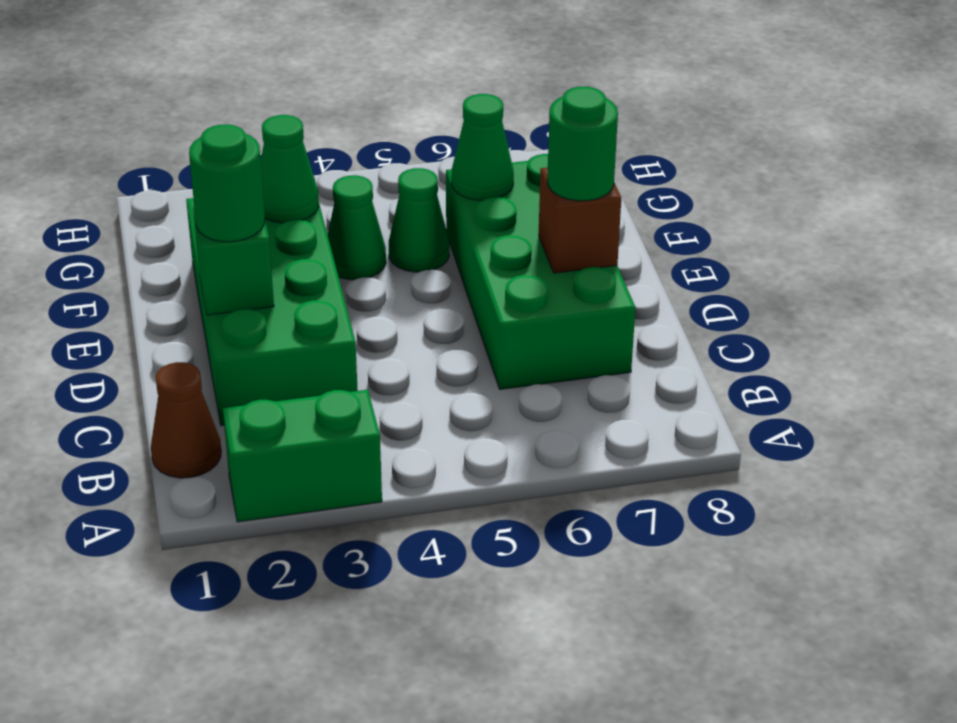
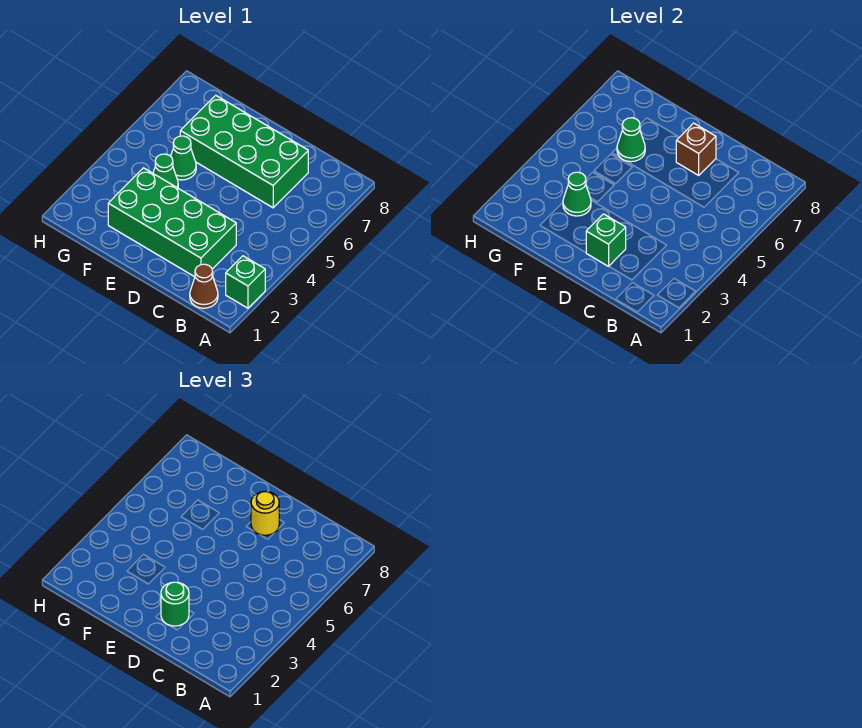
green 1x2 brick [223,390,382,522] -> green 1x1 brick [226,256,265,308]
green 1x1 round brick [547,87,618,201] -> yellow 1x1 round brick [251,491,279,535]

